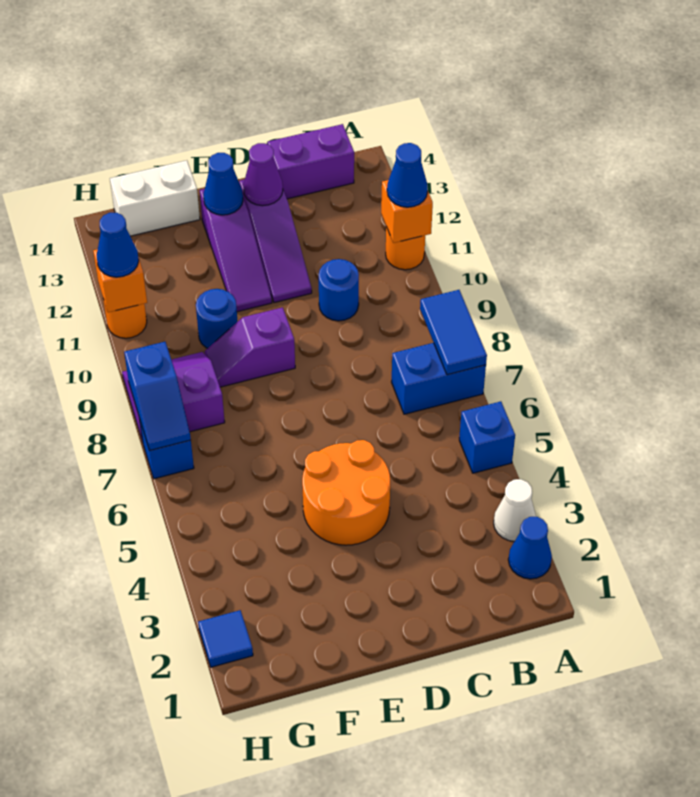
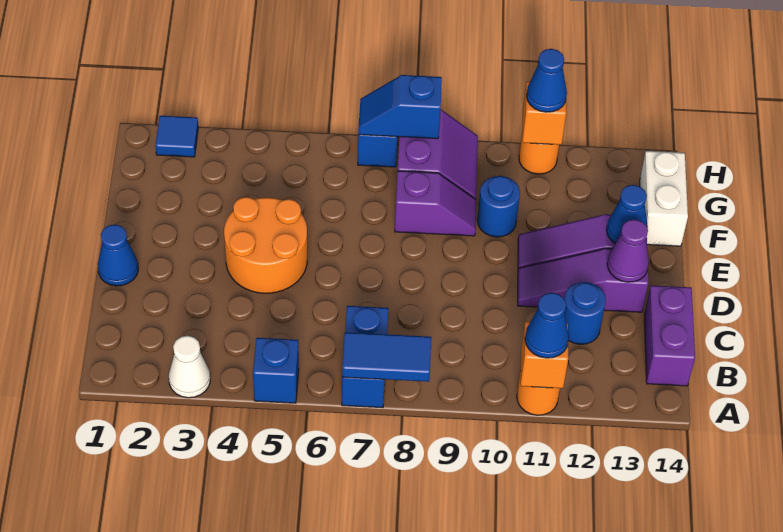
blue 1x1 cone [508,517,552,579] -> blue 1x1 cone moved to [98,225,138,286]
blue 1x1 round brick [319,259,359,321] -> blue 1x1 round brick moved to [564,282,606,344]
purple 1x2 slope [204,307,295,387] -> purple 1x2 slope turned to [395,171,476,236]

